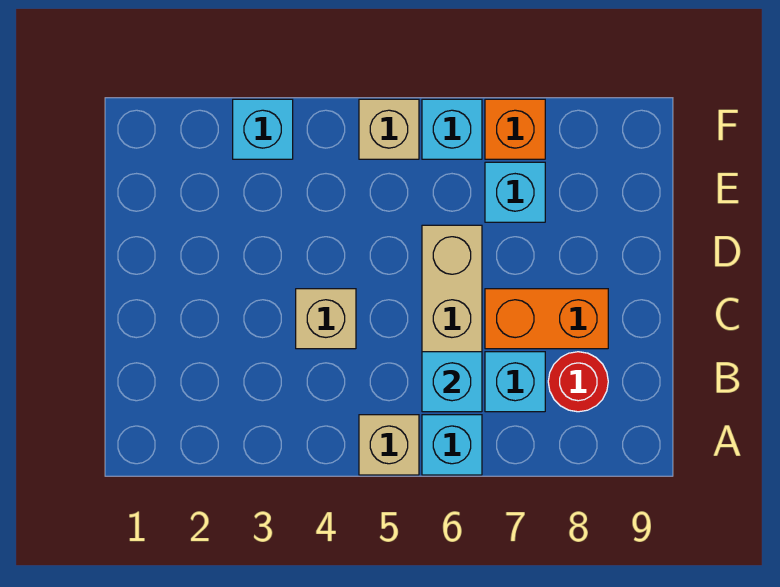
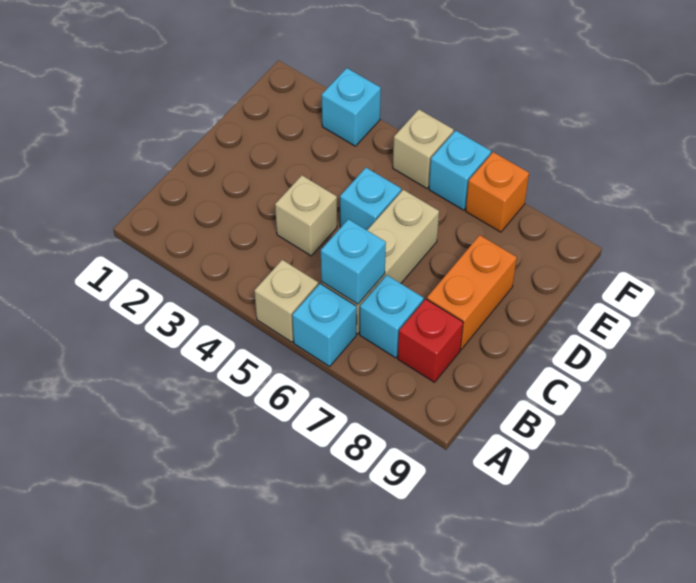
red 1x1 round brick [548,352,608,412] -> red 1x1 brick [398,299,463,382]
orange 1x2 brick [485,289,608,349] -> orange 1x2 brick turned to [427,235,517,349]
cyan 1x1 brick [485,162,545,222] -> cyan 1x1 brick moved to [340,168,401,230]

